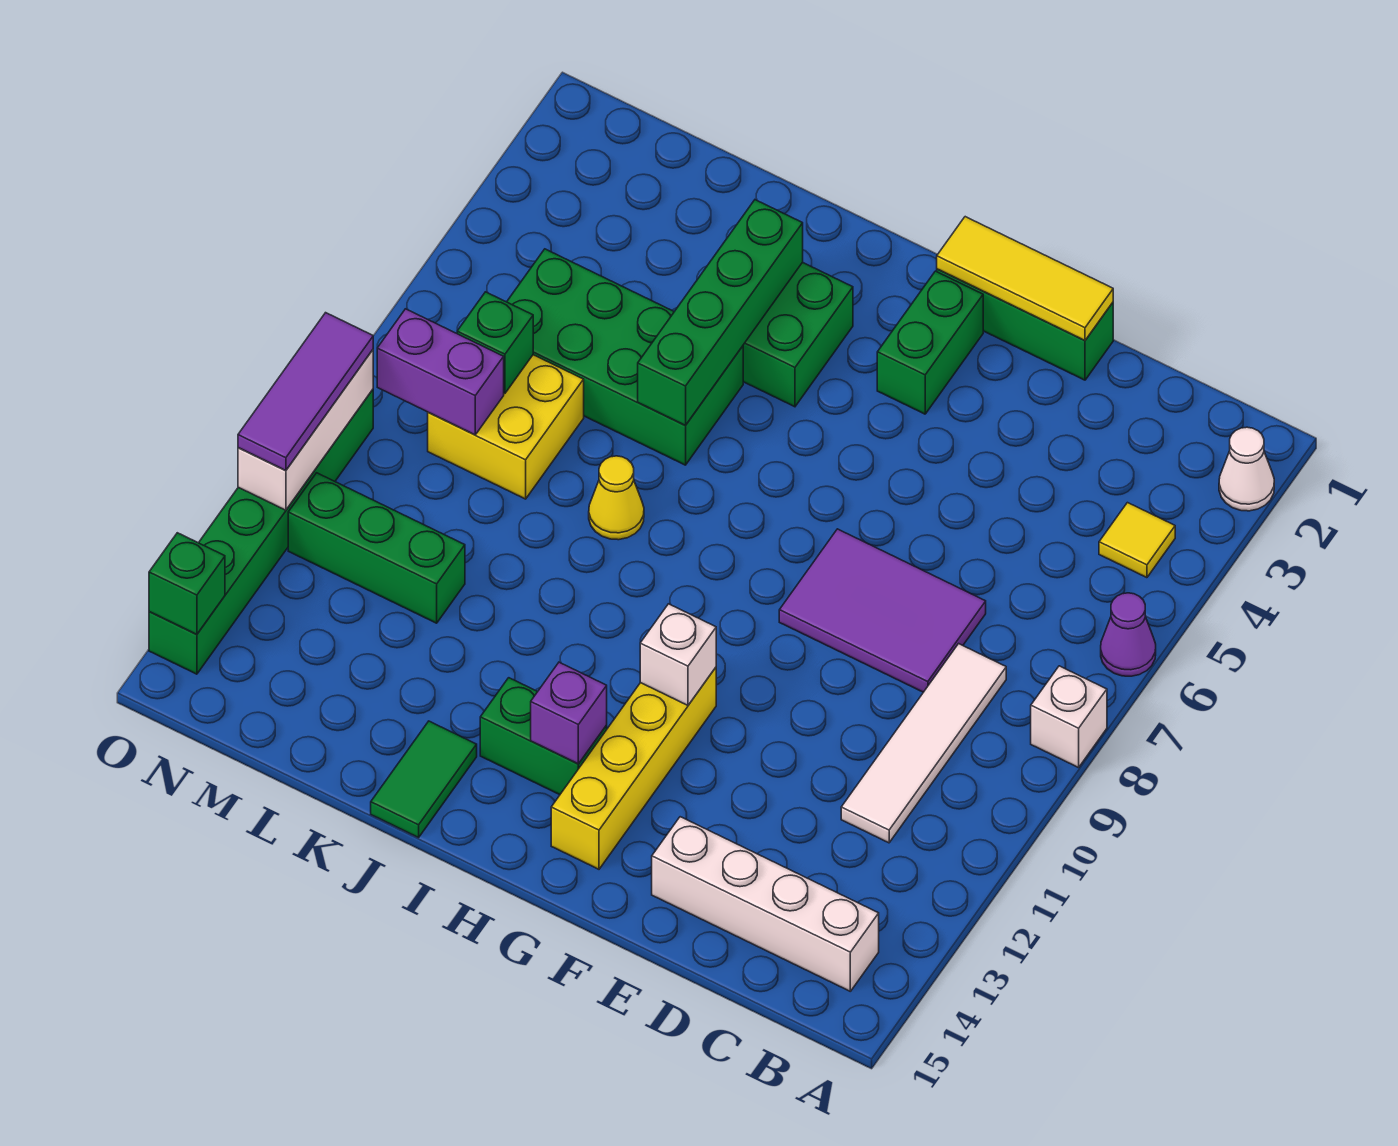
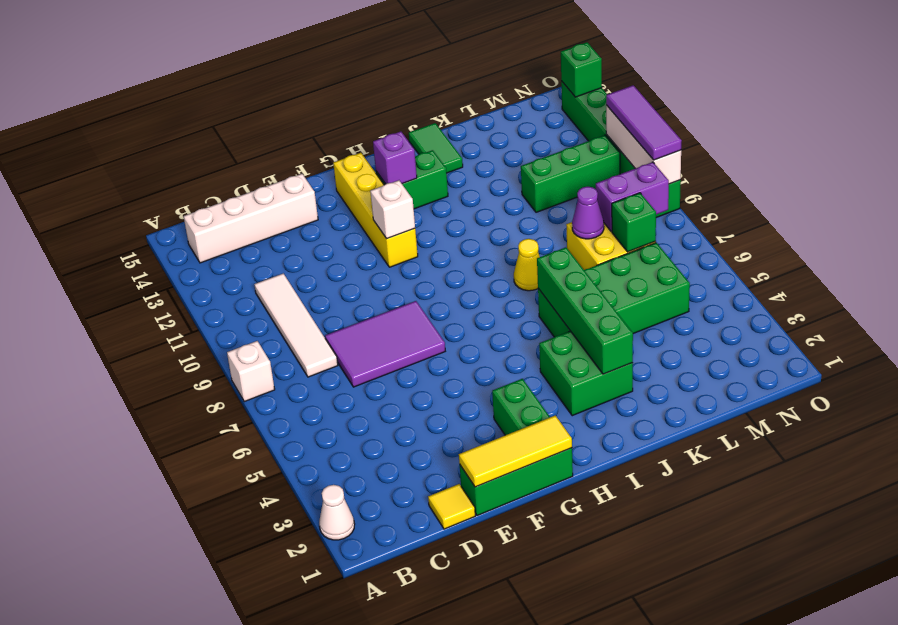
purple 1x1 cone [1101,593,1156,676] -> purple 1x1 cone moved to [572,187,604,239]
yellow 1x1 tile [1099,503,1175,578] -> yellow 1x1 tile moved to [428,484,475,529]

